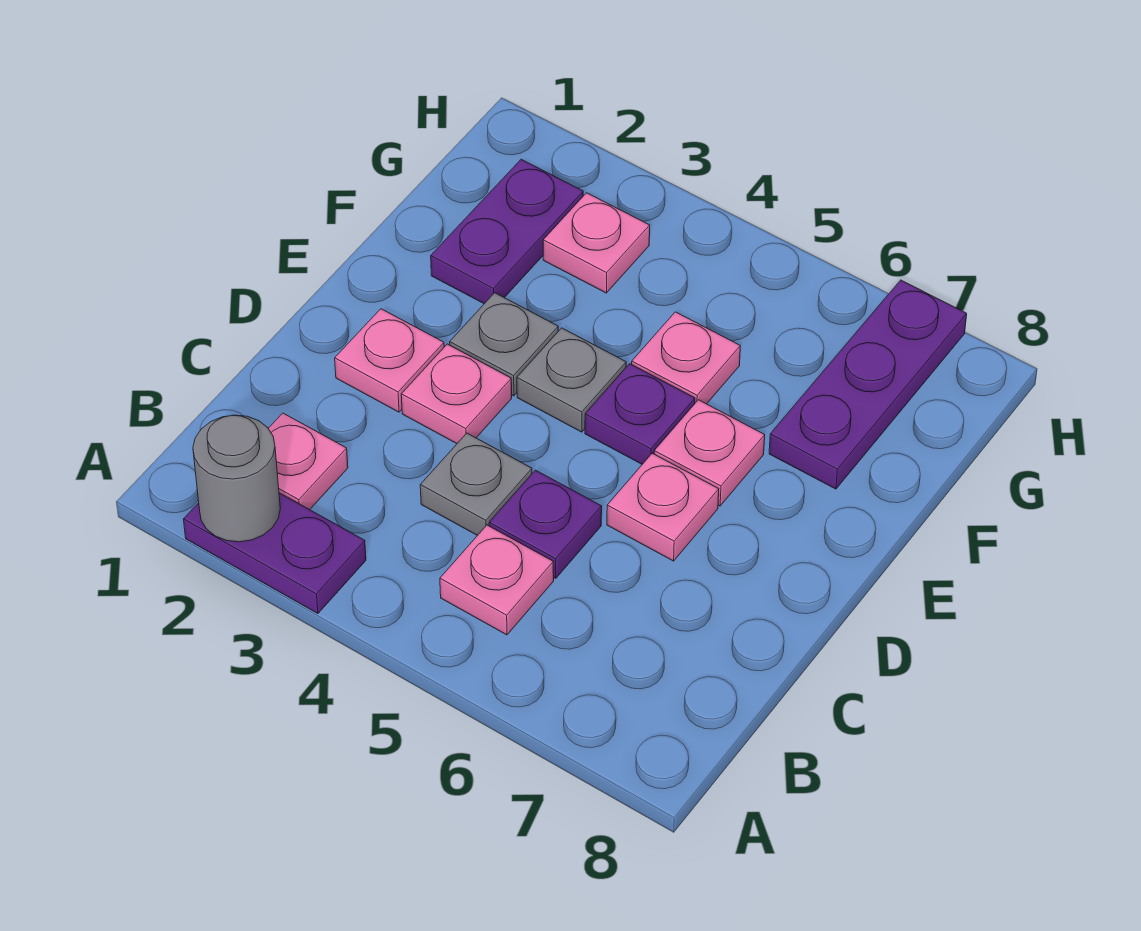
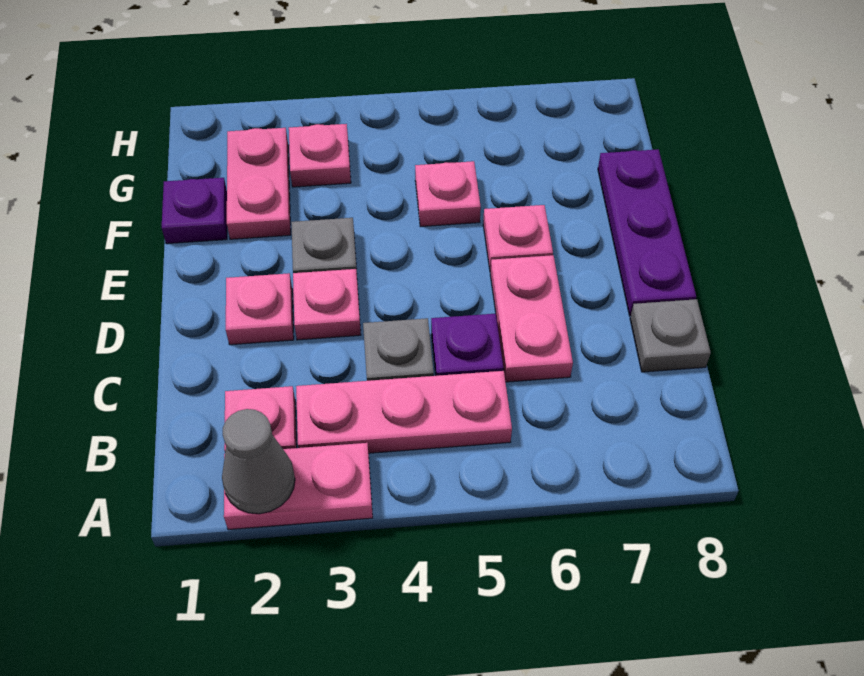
purple 1x2 plate [184,493,366,614] -> pink 1x2 plate [224,443,373,530]
grey 1x1 round brick [193,415,280,542] -> grey 1x1 cone [222,409,295,514]
pink 1x1 plate [440,525,554,635] -> pink 1x3 plate [296,370,512,453]
pink 1x1 plate [607,453,719,561] -> pink 1x2 plate [490,255,573,382]
grey 1x1 plate [517,328,626,432] -> grey 1x1 plate moved to [630,299,711,372]
purple 1x1 plate [585,364,695,464] -> purple 1x1 plate moved to [162,178,227,244]
purple 1x2 plate [431,159,583,304] -> pink 1x2 plate [227,128,291,239]
purple 1x3 plate [769,280,967,489] -> purple 1x3 plate moved to [598,149,696,316]

